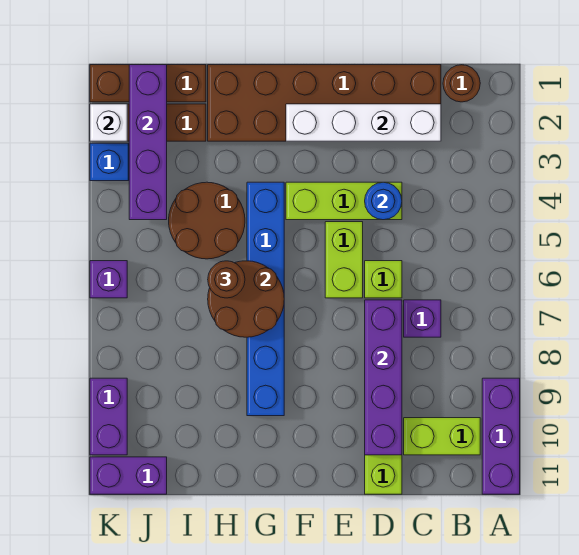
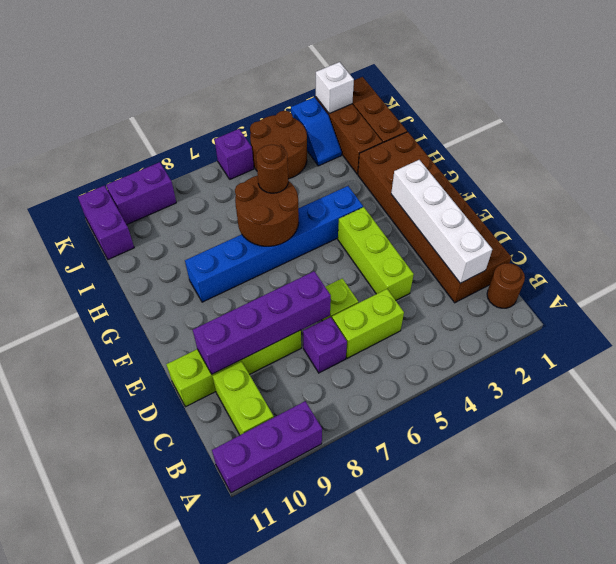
blue 1x1 round brick [365,182,402,220] -> none
lime 1x2 brick [325,222,363,298] -> lime 1x2 brick moved to [332,289,404,358]
brown 2x2 round brick [169,182,245,259] -> brown 2x2 round brick moved to [250,111,307,179]
purple 1x4 brick [129,65,167,220] -> none

